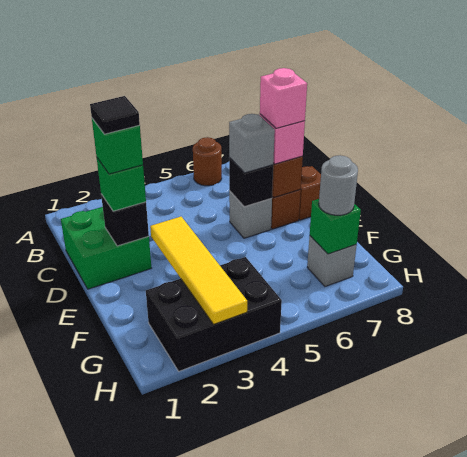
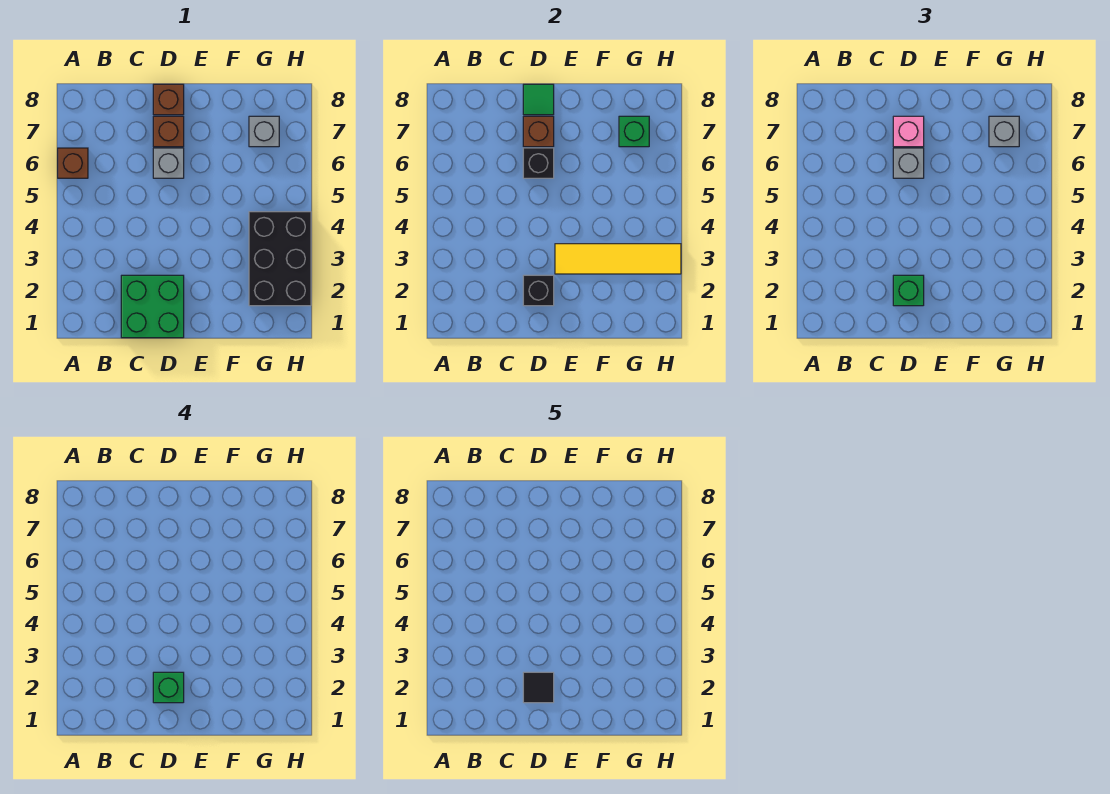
brown 1x1 round brick [193,137,222,186] -> brown 1x1 brick [58,148,88,178]
pink 1x1 brick [260,68,307,128] -> none
none -> green 1x1 tile [523,84,554,115]
grey 1x1 round brick [319,155,358,215] -> grey 1x1 brick [989,116,1019,147]

